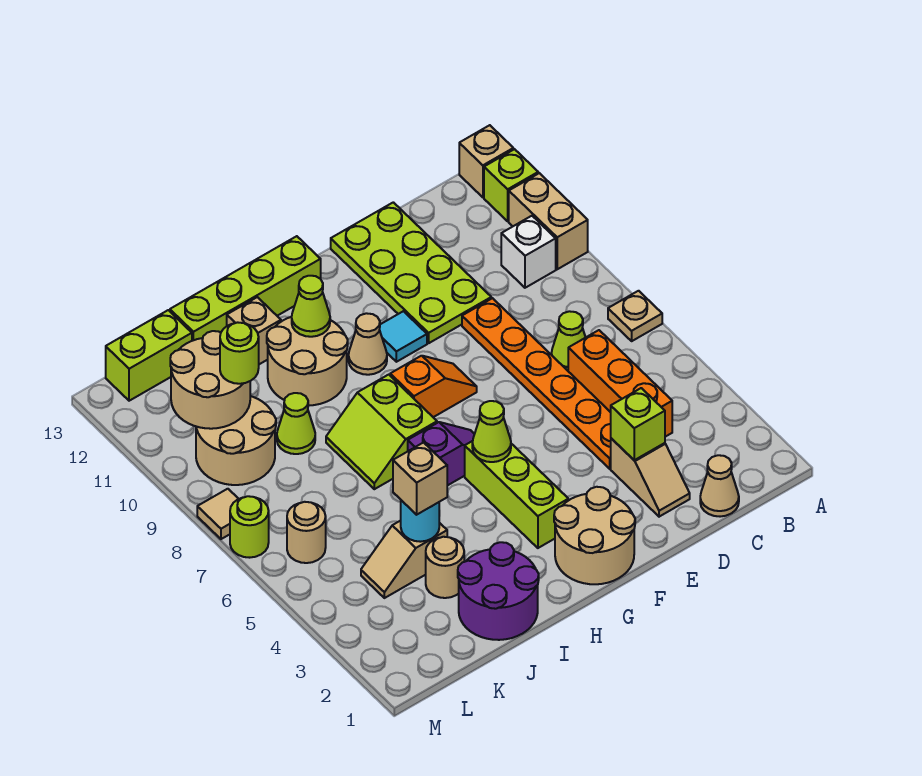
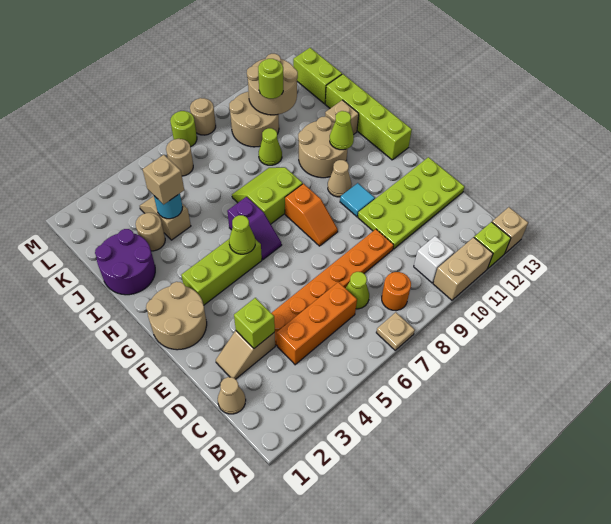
none -> orange 1x1 round brick [382,272,411,311]
tan 1x1 tile [197,489,238,539] -> tan 1x1 round brick [190,98,216,135]

